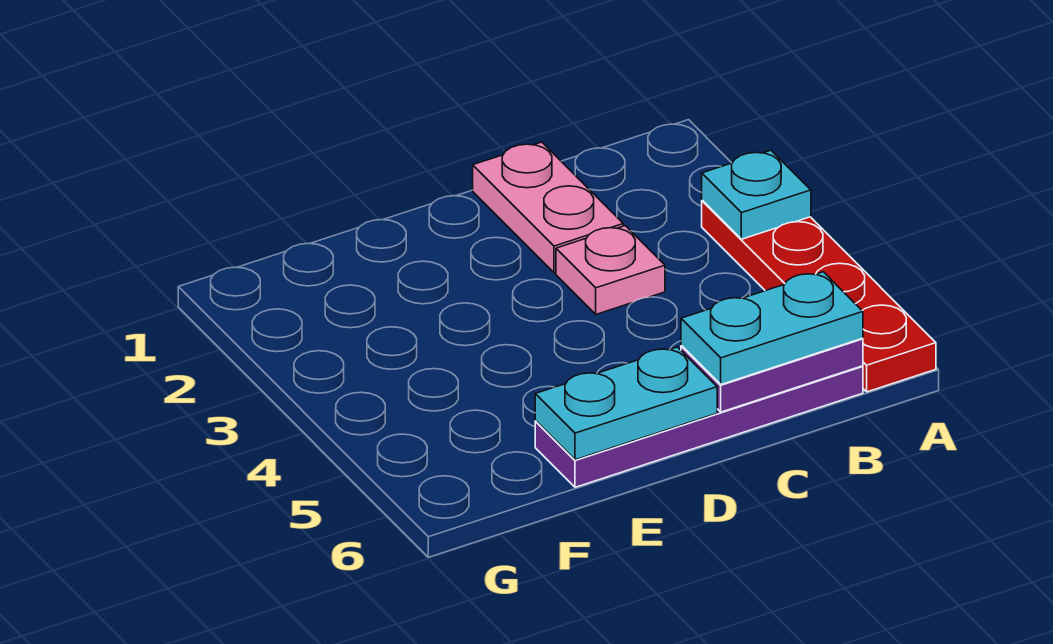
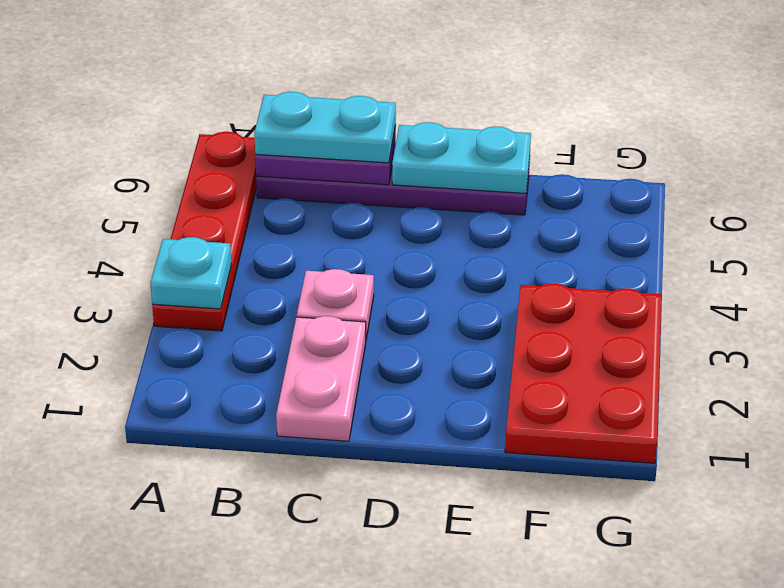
none -> red 2x3 plate [505,284,662,463]

